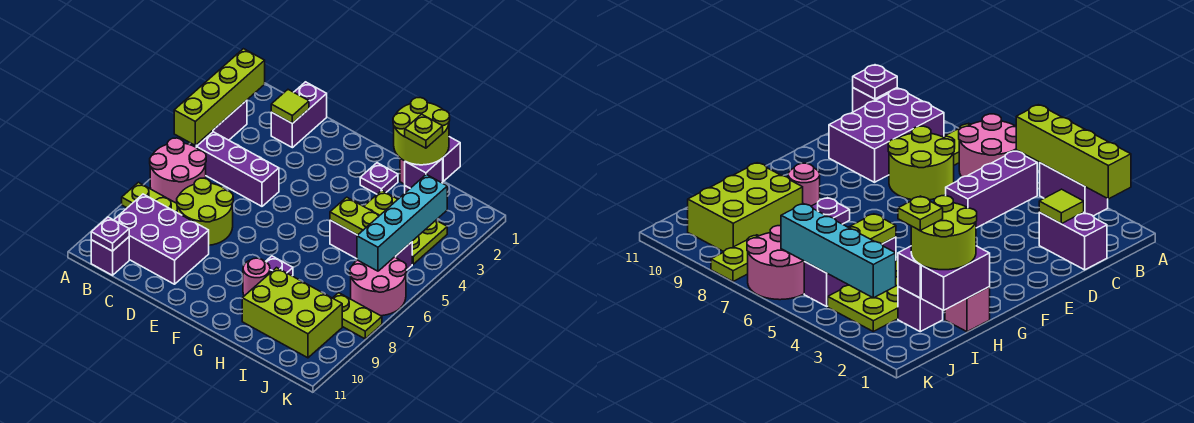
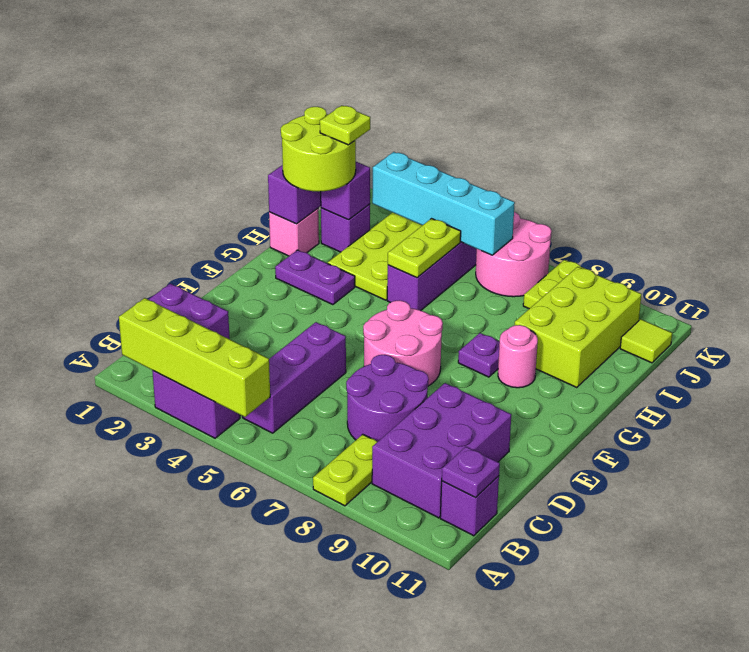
pink 2x2 round brick [150,138,206,203] -> pink 2x2 round brick moved to [363,300,443,386]
lime 1x1 tile [271,90,309,124] -> lime 1x1 tile moved to [620,319,672,363]
lime 2x2 round brick [177,178,233,245] -> purple 2x2 round brick [346,355,429,442]
purple 1x1 plate [360,163,398,194] -> purple 1x2 plate [275,250,355,305]

